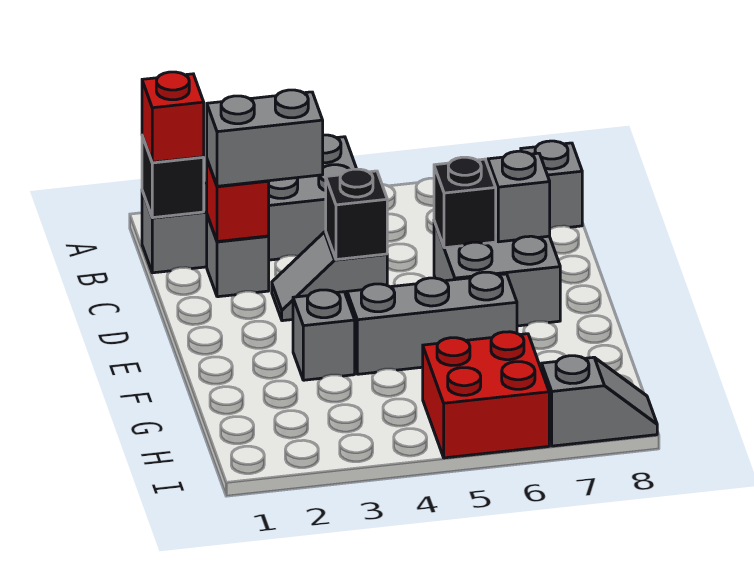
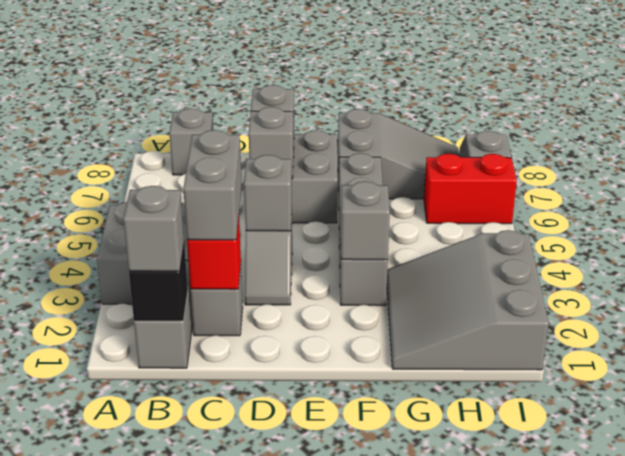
red 1x1 brick [142,72,204,162] -> grey 1x1 brick [123,186,184,271]
black 1x1 brick [326,169,387,260] -> grey 1x1 brick [244,155,292,231]
black 1x1 brick [434,157,496,248] -> grey 1x1 brick [249,107,294,179]
none -> grey 1x1 brick [341,181,390,260]
none -> grey 2x3 slope [338,109,459,199]
none -> grey 3x3 slope [387,230,549,370]
red 2x2 brick [423,332,549,458] -> red 1x2 brick [424,154,517,224]

